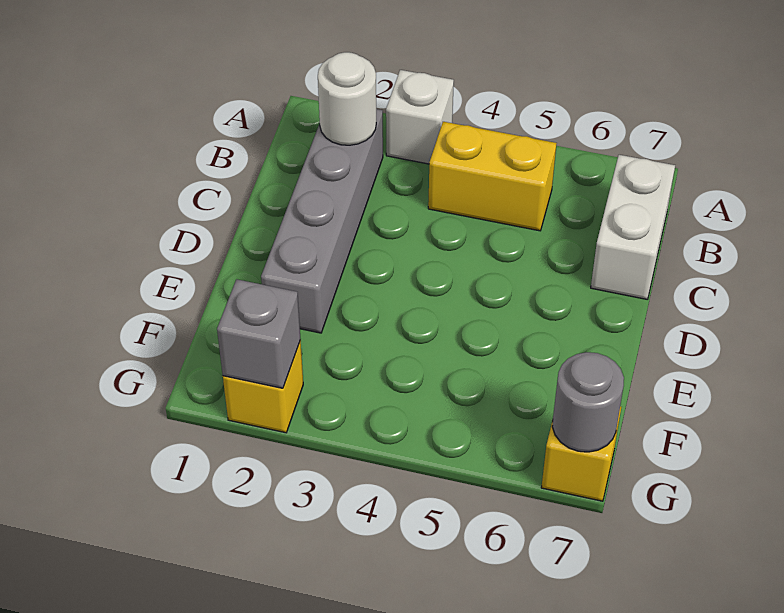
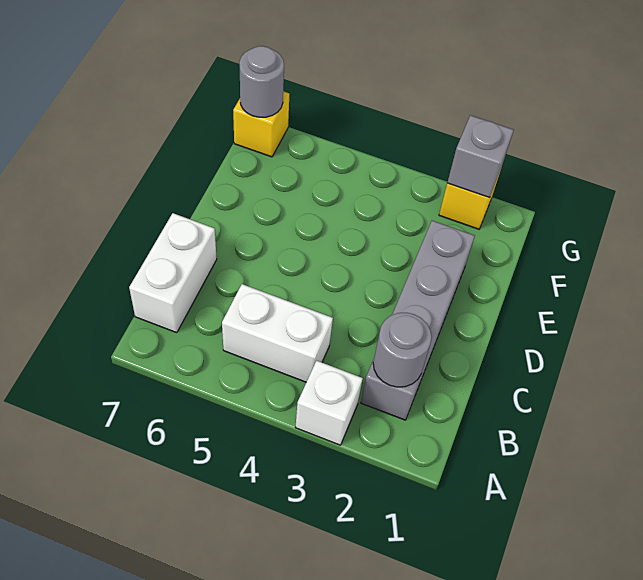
white 1x1 round brick [318,52,376,145] -> grey 1x1 round brick [373,313,432,387]
yellow 1x2 brick [428,122,557,231] -> white 1x2 brick [222,284,333,382]

